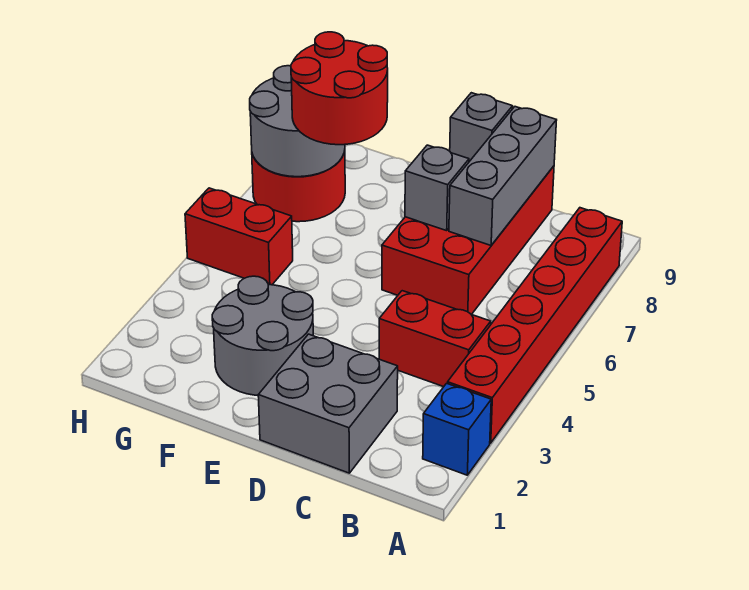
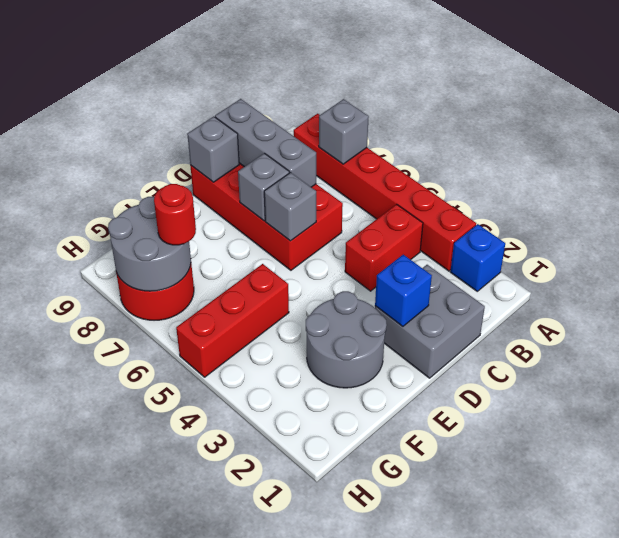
none -> grey 1x1 brick [319,99,369,164]
none -> blue 1x1 brick [375,255,432,327]
none -> grey 1x1 brick [264,172,316,241]
red 2x2 round brick [291,32,388,145] -> red 1x1 round brick [154,184,196,245]
red 1x2 brick [185,188,293,285] -> red 1x3 brick [176,264,289,377]

